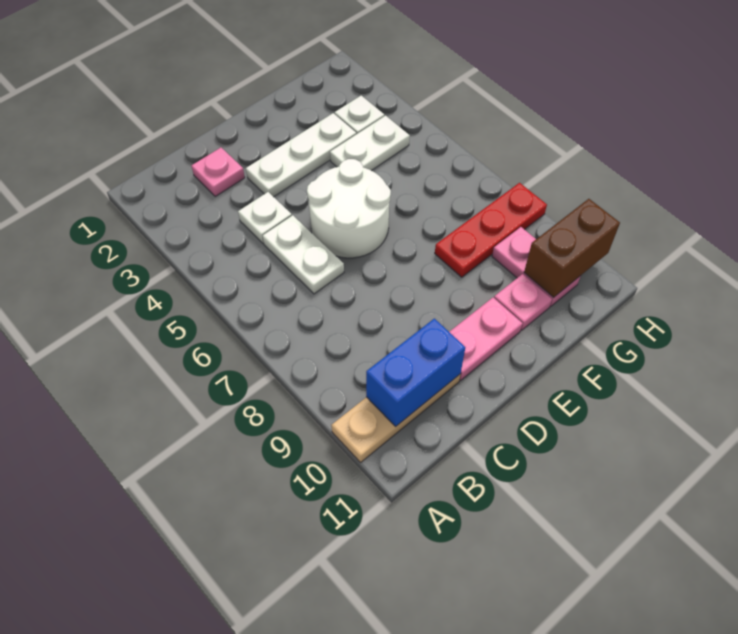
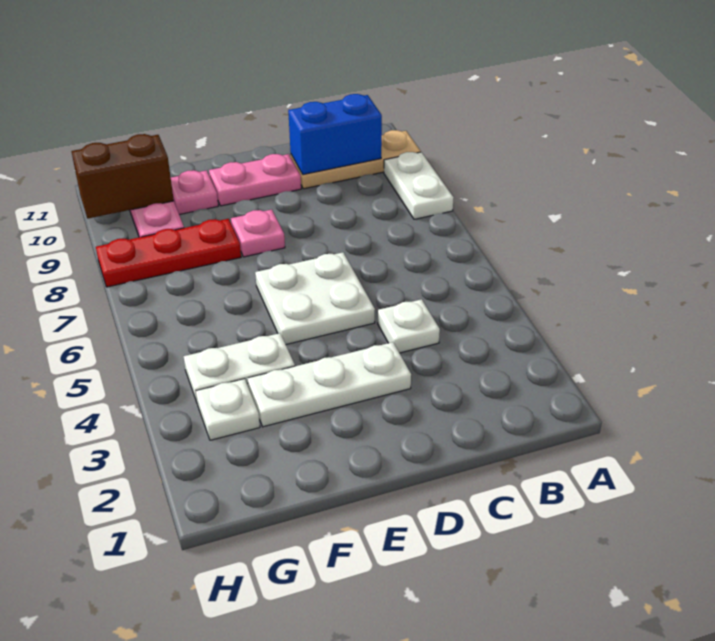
pink 1x1 plate [192,148,245,196] -> pink 1x1 plate moved to [231,210,285,257]
white 1x2 plate [263,215,344,294] -> white 1x2 plate moved to [384,152,454,219]
white 2x2 round brick [307,159,391,258] -> white 2x2 plate [255,252,375,344]

